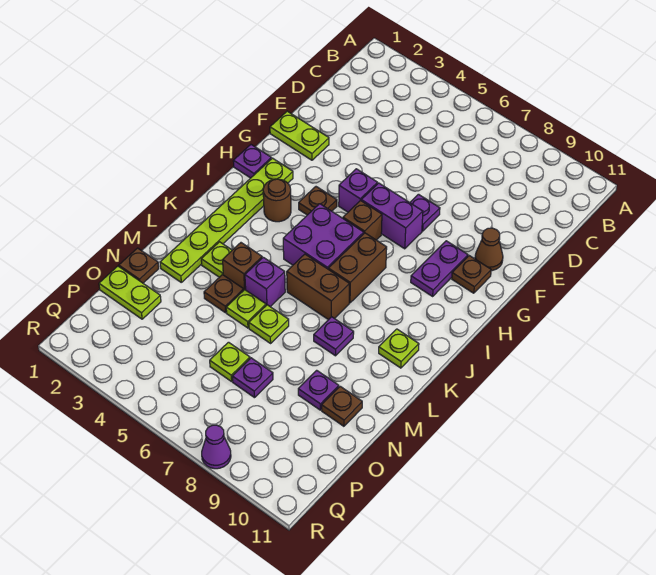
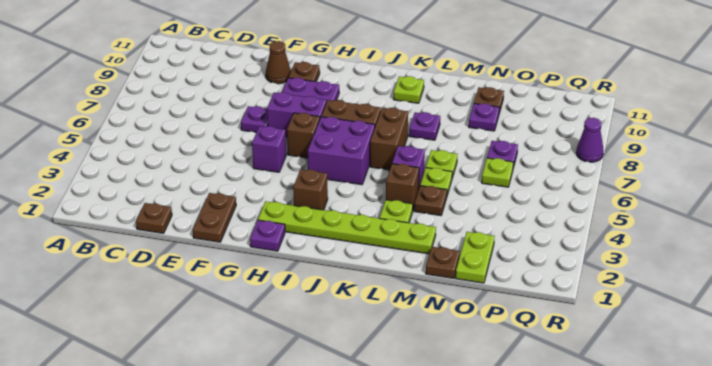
lime 1x2 plate [270,111,329,160] -> brown 1x2 plate [193,193,236,242]
purple 1x2 brick [361,183,423,249] -> purple 1x2 brick turned to [267,92,326,137]
brown 1x1 plate [299,187,337,215] -> brown 1x1 plate moved to [136,203,172,233]
brown 1x1 round brick [263,179,291,222] -> brown 1x1 brick [293,169,328,210]

